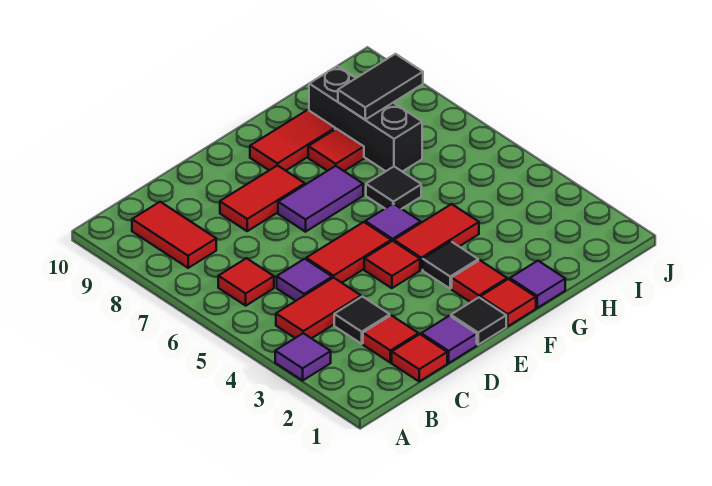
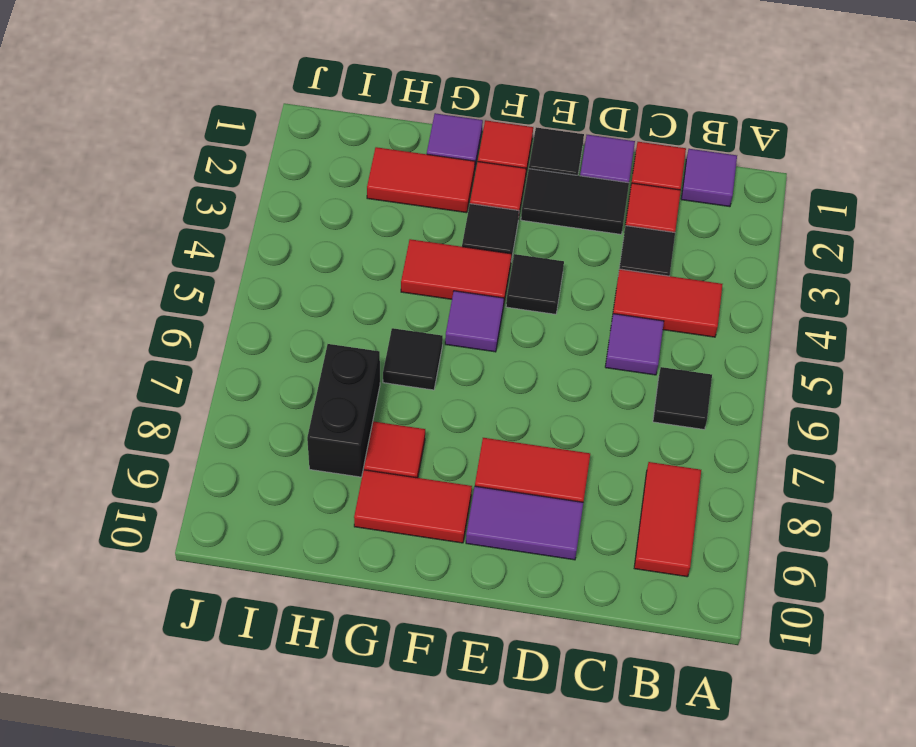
purple 1x1 tile [275,333,331,381] -> purple 1x1 tile moved to [681,149,737,207]
red 1x1 tile [218,258,274,306] -> black 1x1 tile [653,367,712,429]
red 1x2 tile [306,222,391,283] -> red 1x2 tile moved to [367,147,475,213]
red 1x1 tile [364,241,420,288] -> black 1x1 tile [506,254,564,314]
purple 1x2 tile [278,166,363,232] -> purple 1x2 tile moved to [466,486,583,560]
black 1x3 brick [309,66,422,172] -> black 1x2 brick [307,344,380,477]
black 1x2 tile [338,54,423,120] -> black 1x2 tile moved to [521,169,629,234]

